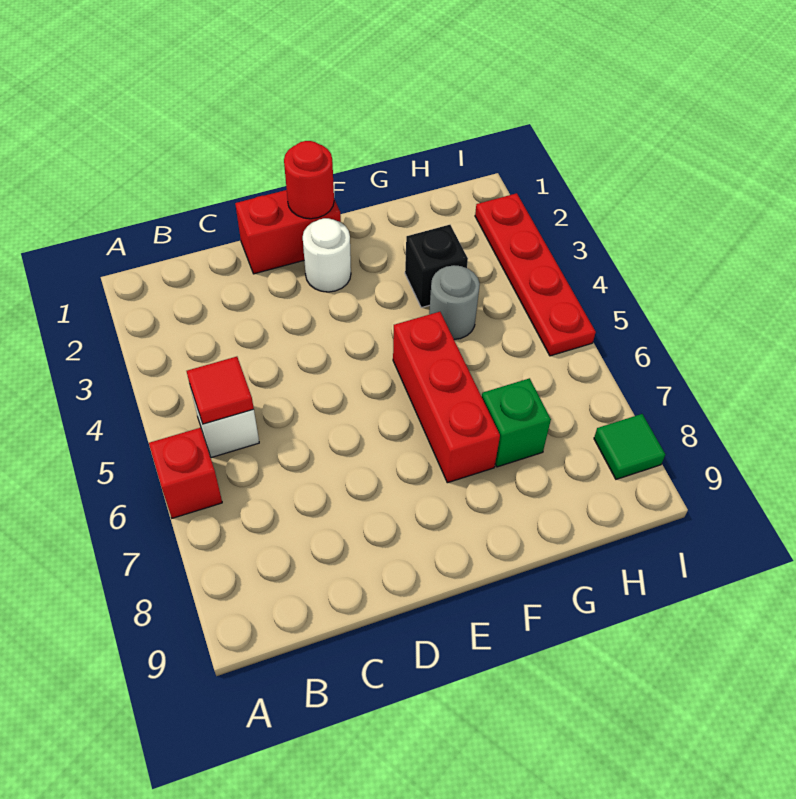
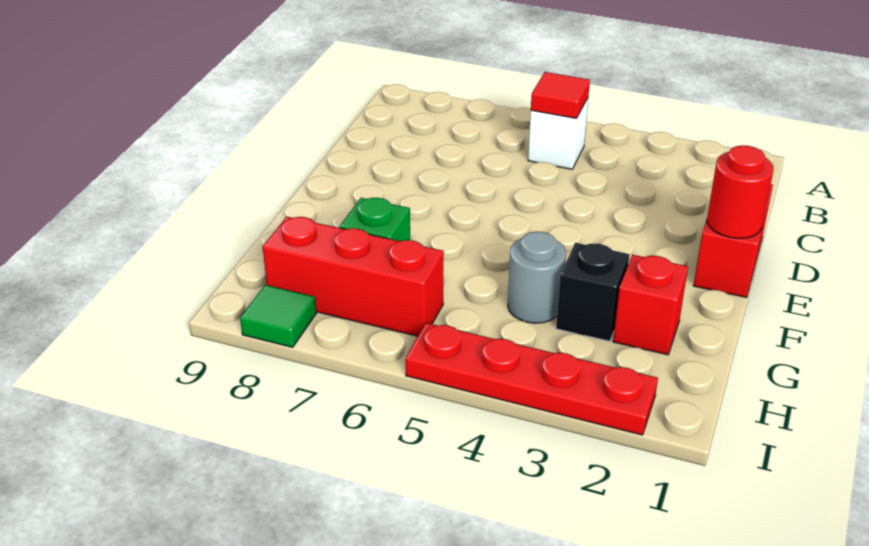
red 1x1 brick [149,428,222,518] -> red 1x1 brick moved to [613,255,688,355]
white 1x1 round brick [303,218,351,292] -> none
red 1x3 brick [393,312,500,483] -> red 1x3 brick moved to [263,217,444,336]

